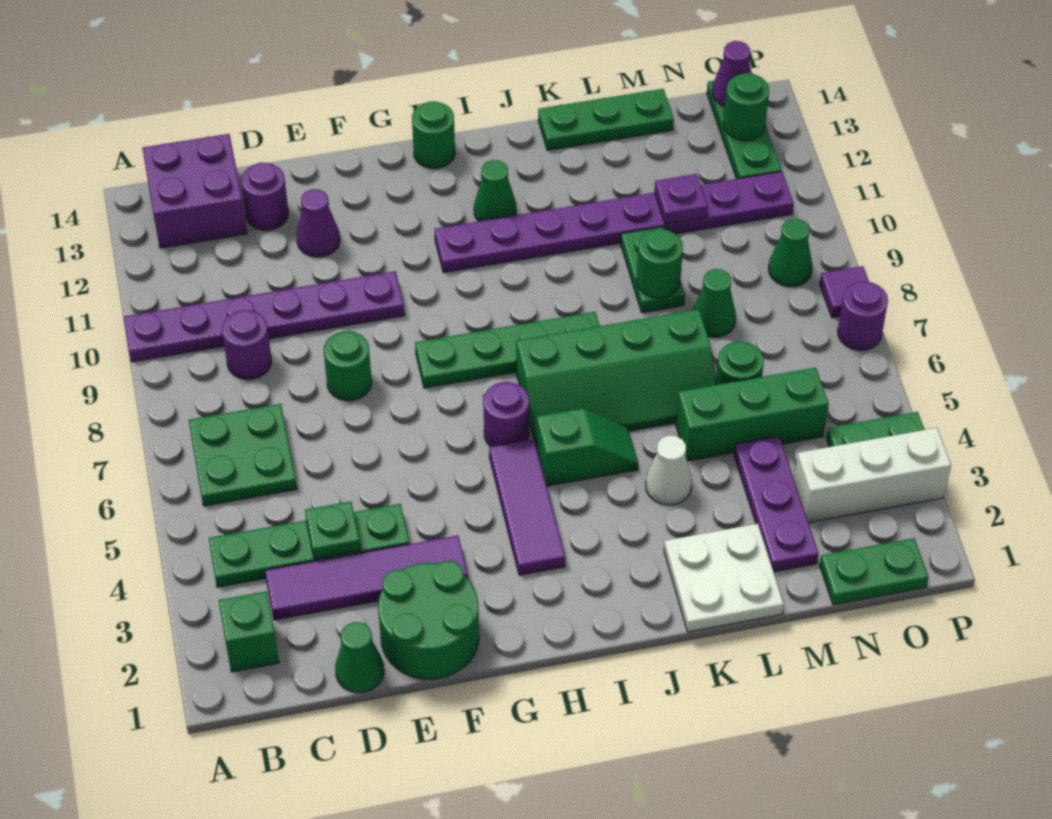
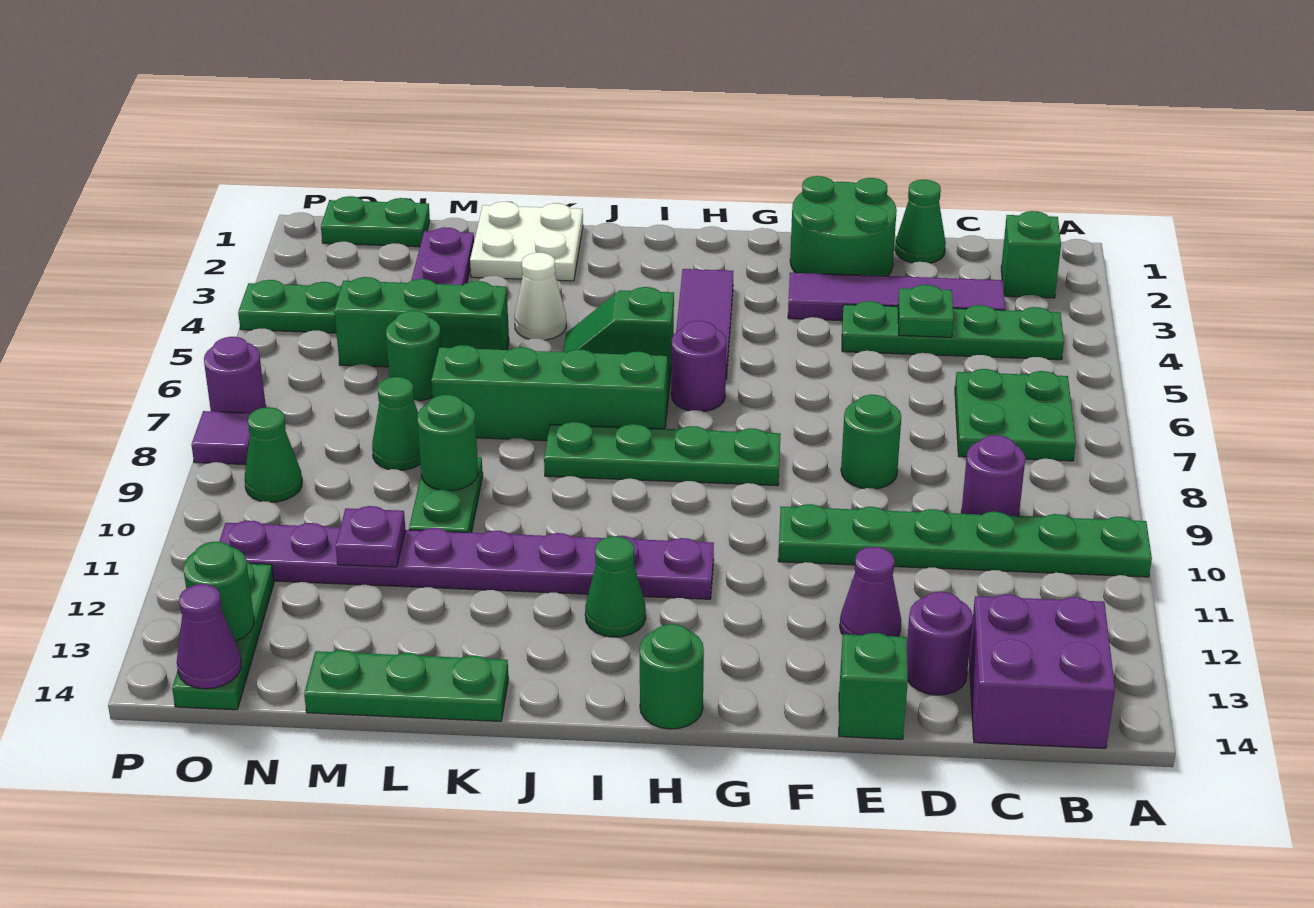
purple 1x6 plate [124,271,405,362] -> green 1x6 plate [778,504,1152,577]
none -> green 1x1 brick [839,633,908,739]
white 1x3 brick [794,428,951,523] -> none

